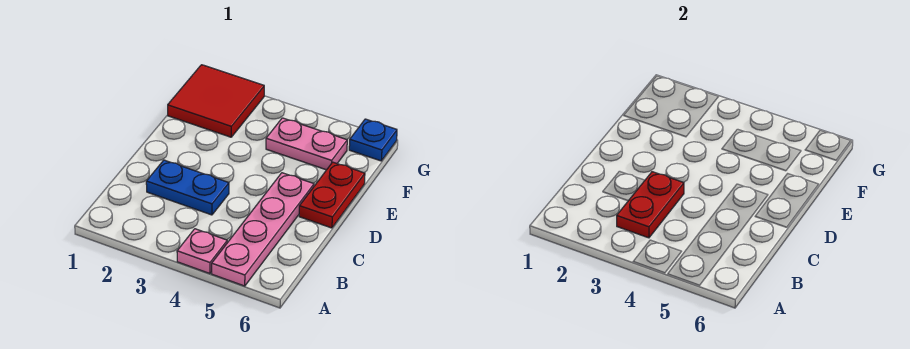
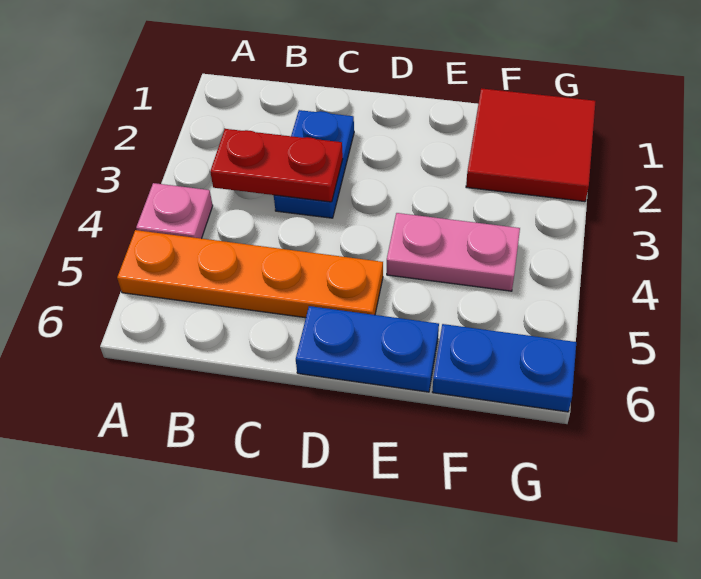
pink 1x4 plate [212,173,314,286] -> orange 1x4 plate [117,230,383,318]
red 1x2 plate [299,162,365,228] -> blue 1x2 plate [296,306,439,392]
pink 1x2 plate [266,118,347,170] -> pink 1x2 plate turned to [387,213,520,291]
blue 1x1 plate [349,119,397,161] -> blue 1x2 plate [433,324,576,412]

